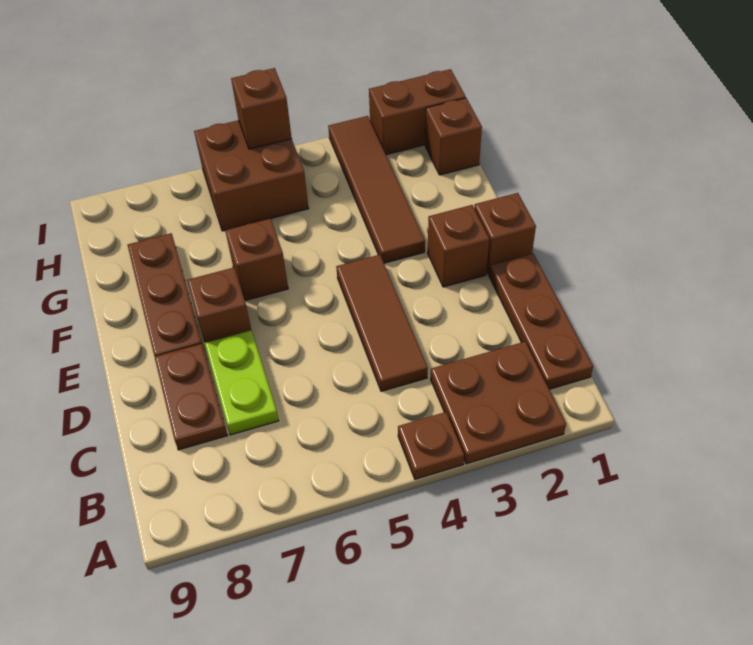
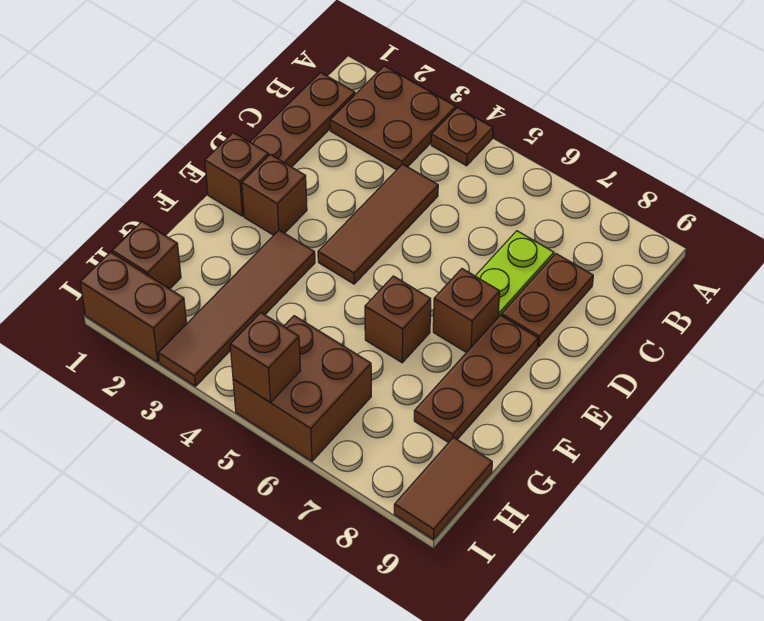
none -> brown 1x2 tile [394,437,492,539]

